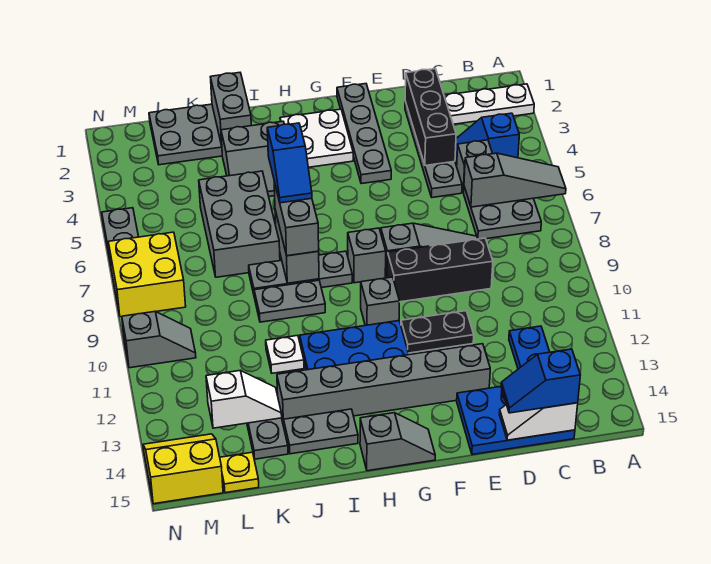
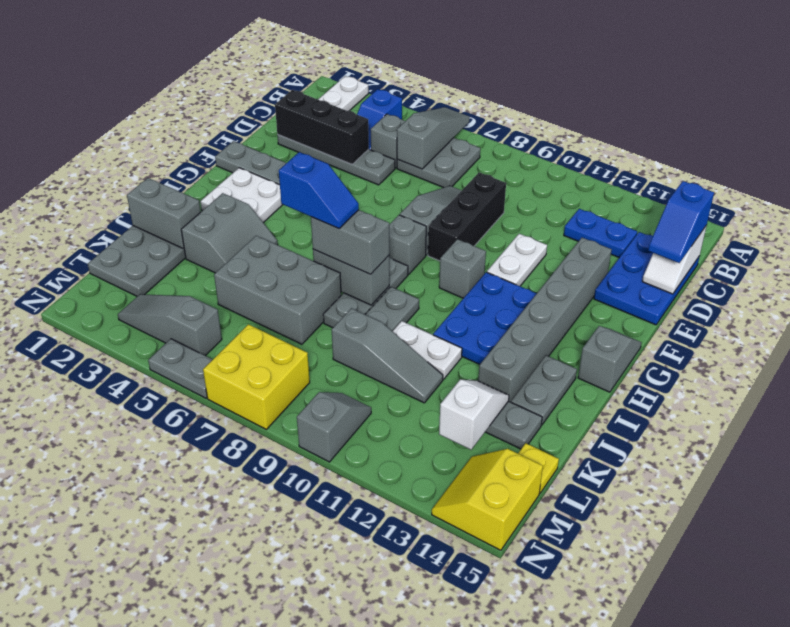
black 1x2 plate [401,311,474,353] -> white 1x2 plate [487,234,547,286]
white 1x1 plate [266,335,304,373] -> white 1x2 plate [392,321,462,379]
none -> grey 1x3 slope [332,308,443,403]
none -> grey 1x3 slope [118,294,222,356]

